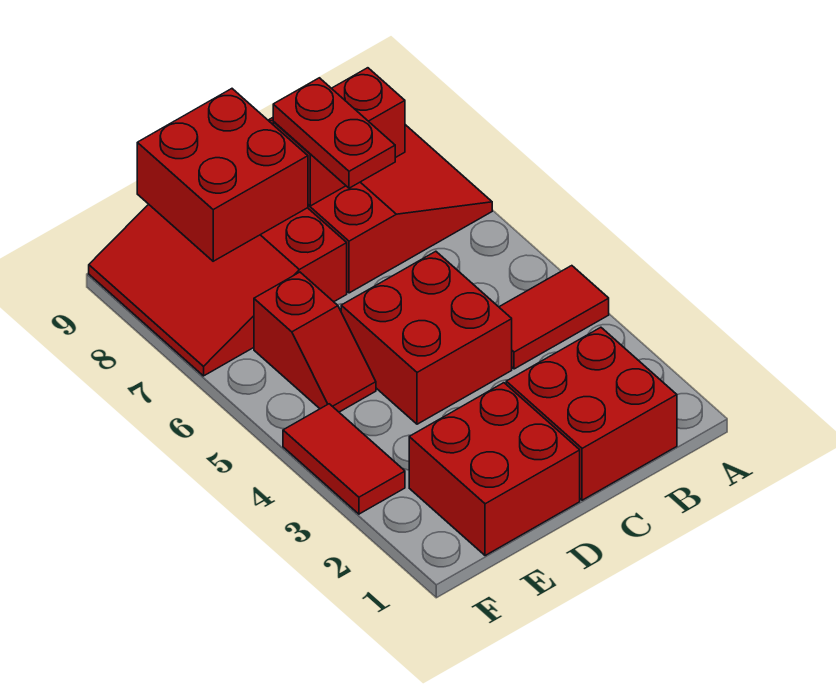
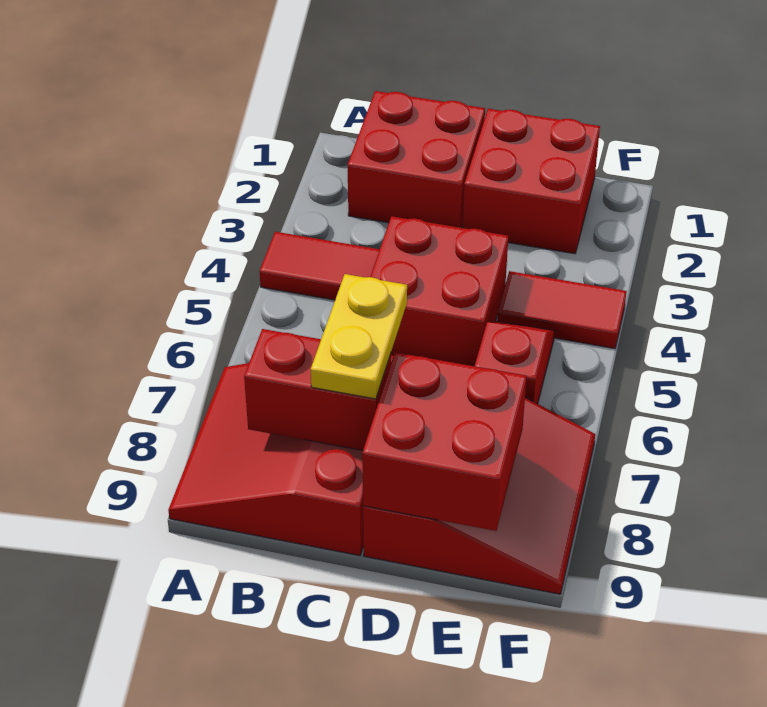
red 1x2 plate [273,78,395,188] -> yellow 1x2 plate [311,274,407,399]
red 1x2 tile [283,404,405,514] -> red 1x2 tile turned to [497,271,627,349]

